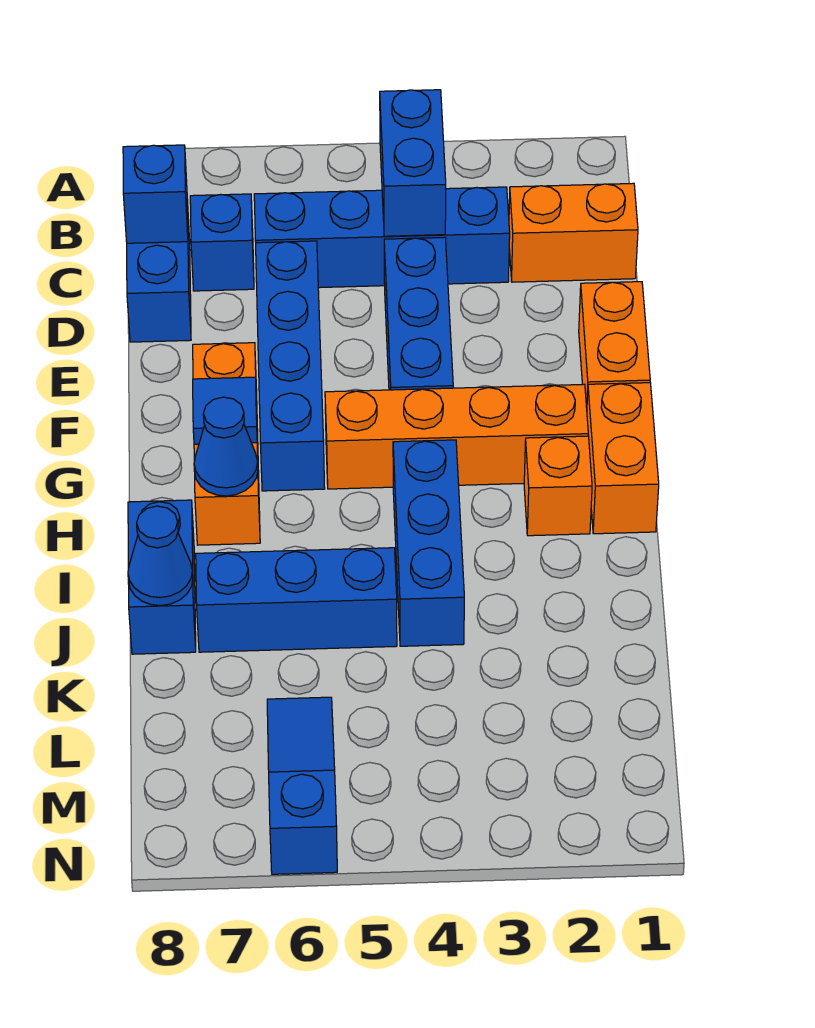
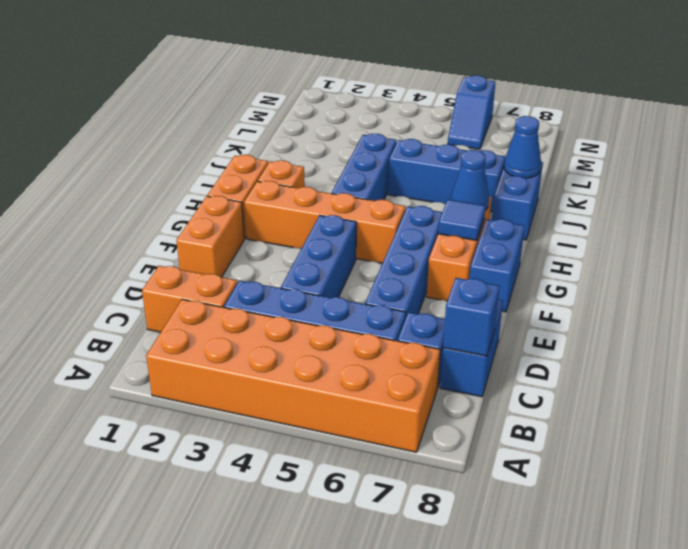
none -> orange 2x6 brick [146,299,440,452]
blue 1x2 brick [380,90,446,236] -> blue 1x2 brick moved to [470,219,524,312]
blue 1x3 slope [267,697,337,874] -> blue 1x2 slope [448,75,495,149]

